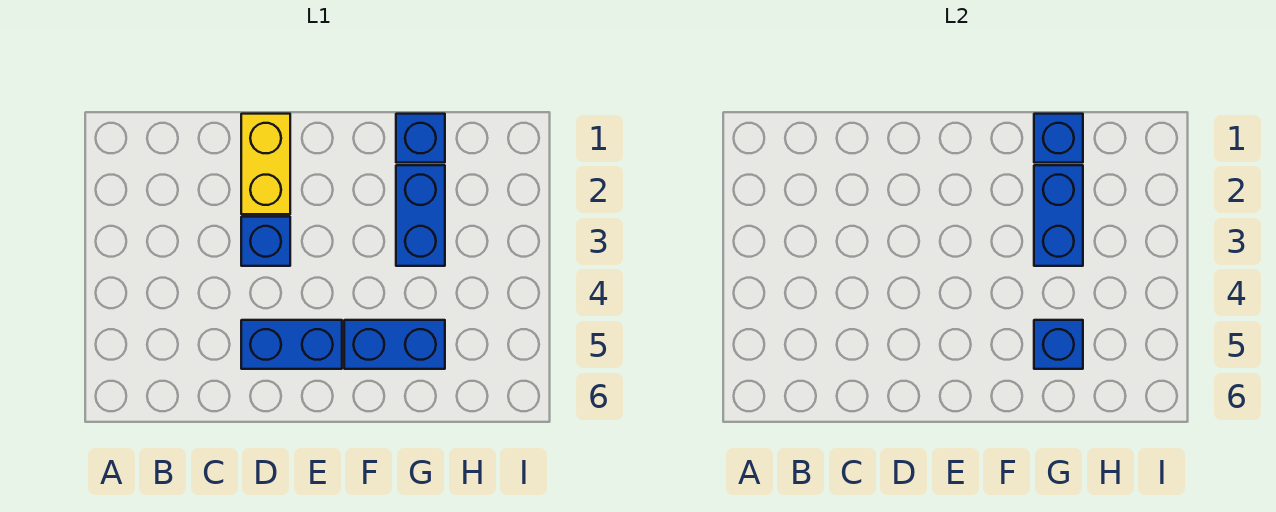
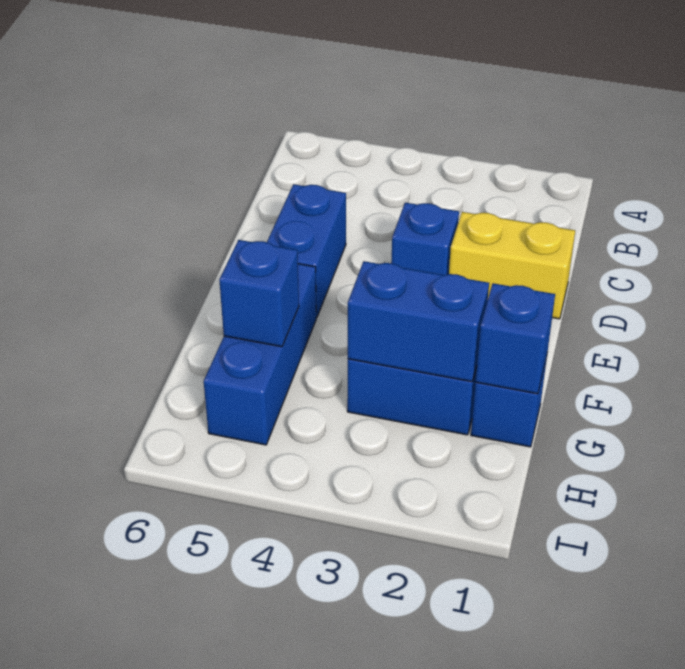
blue 1x2 brick [344,320,445,369] -> blue 1x3 brick [204,264,316,445]

